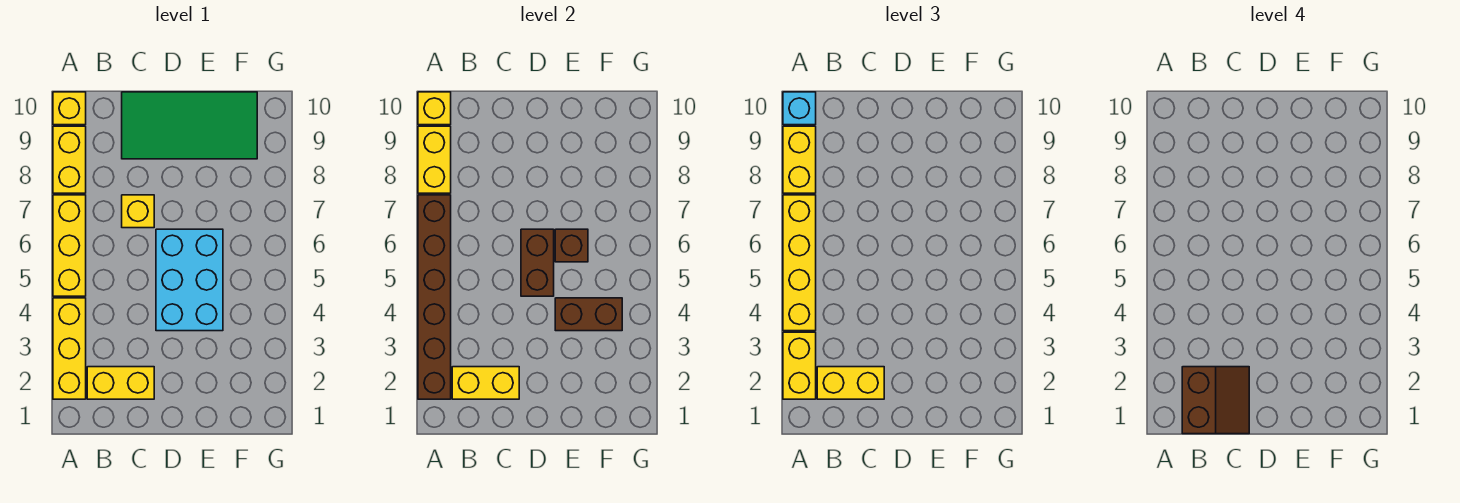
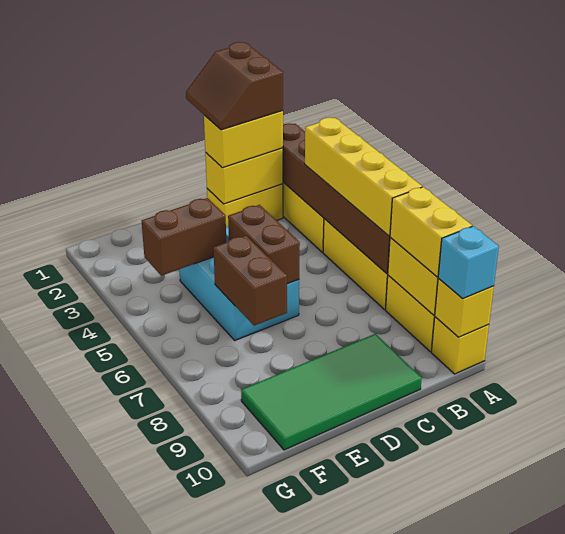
yellow 1x2 brick [783,332,816,399] -> none
yellow 1x1 brick [122,195,154,228] -> none
brown 1x1 brick [555,229,588,262] -> brown 1x2 brick [213,236,287,326]

